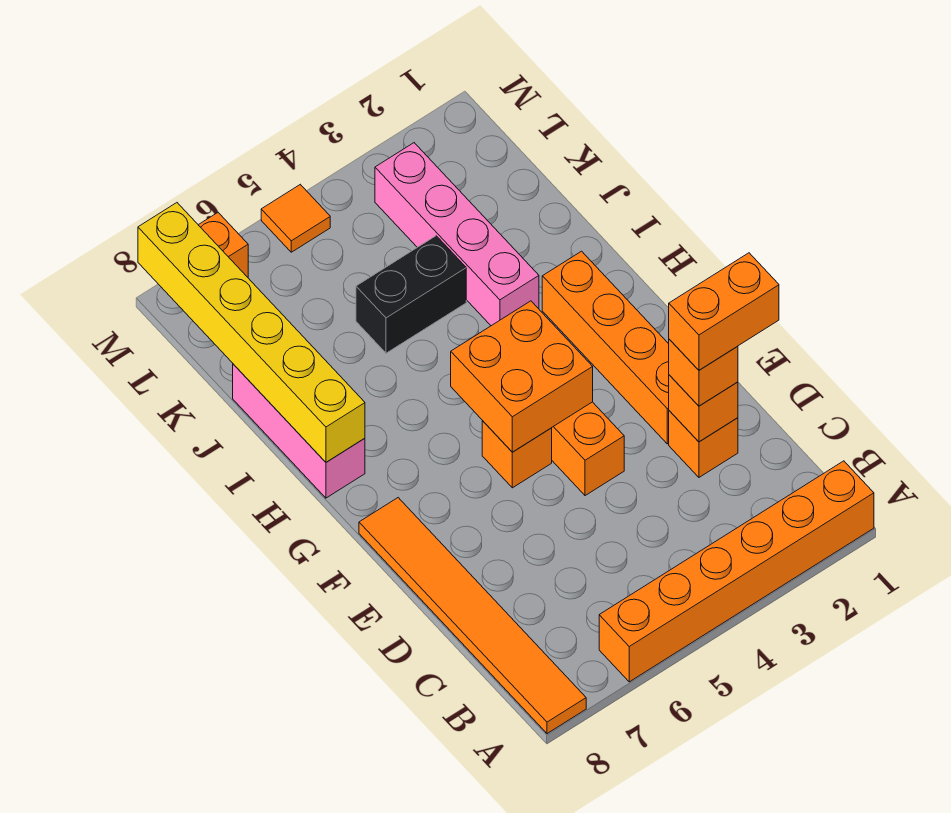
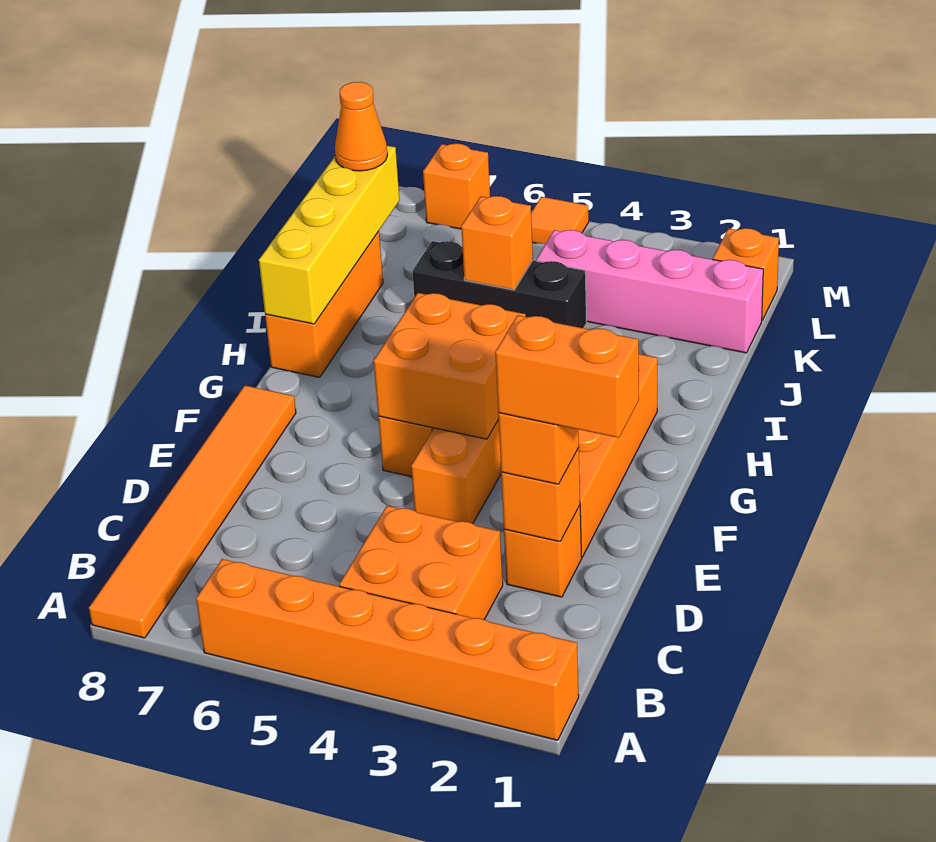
none -> orange 2x2 brick [339,506,503,619]
pink 1x3 brick [233,364,365,498] -> orange 1x3 brick [265,231,383,377]
yellow 1x6 brick [138,203,365,462] -> yellow 1x4 brick [259,146,400,324]
pink 1x4 brick [375,143,539,326] -> pink 1x4 brick turned to [536,230,763,353]
black 1x2 brick [356,236,466,353] -> black 1x3 brick [413,241,587,328]
none -> orange 1x1 brick [461,196,533,290]
none -> orange 1x1 cone [335,82,388,171]
none -> orange 1x1 brick [713,228,779,320]

